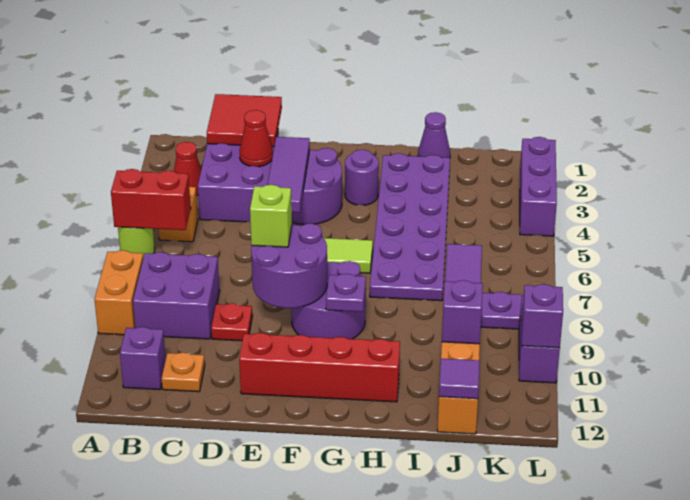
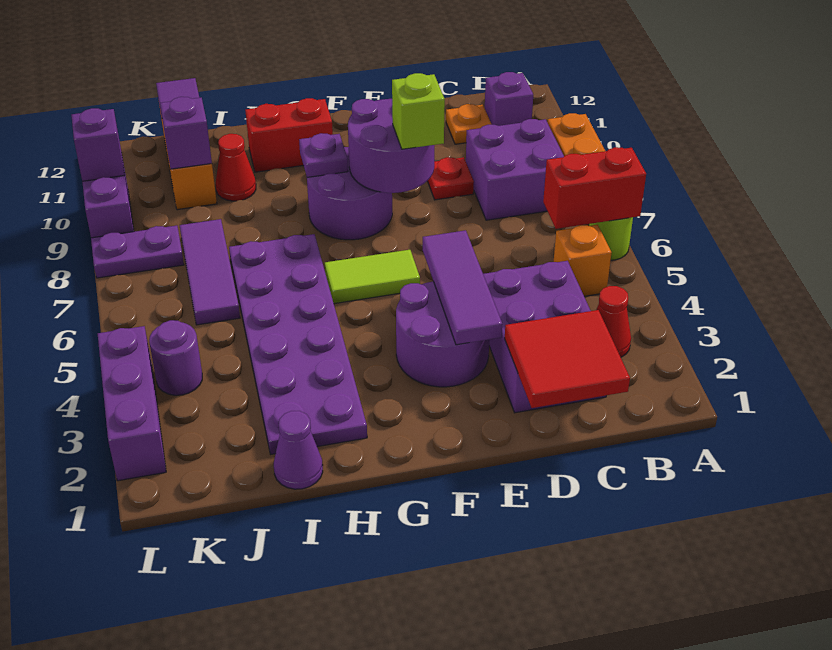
red 1x1 cone [239,110,273,167] -> red 1x1 cone moved to [216,134,256,201]
red 1x4 brick [239,333,400,402] -> red 1x2 brick [245,98,333,172]
purple 1x1 round brick [345,150,379,205] -> purple 1x1 round brick moved to [149,320,202,395]

